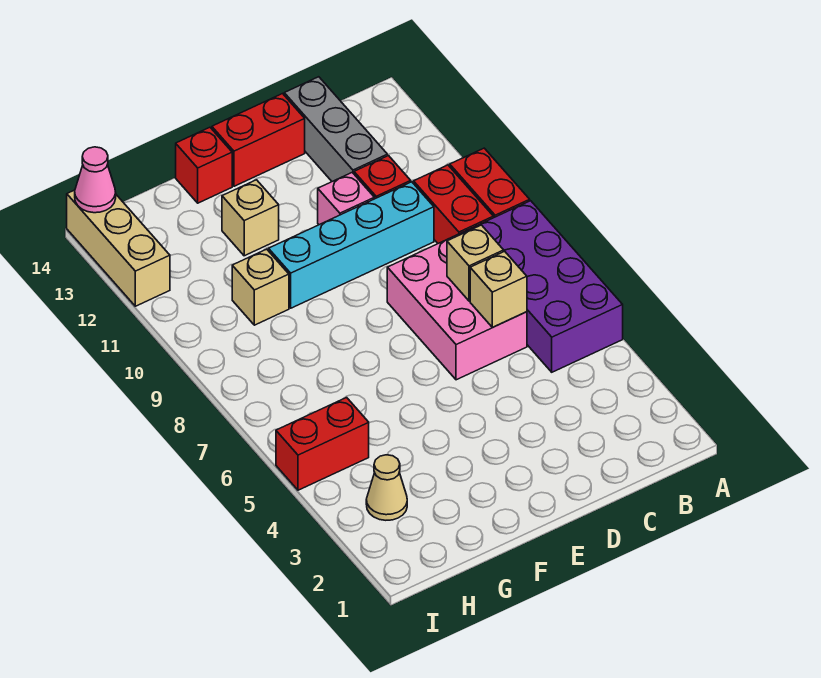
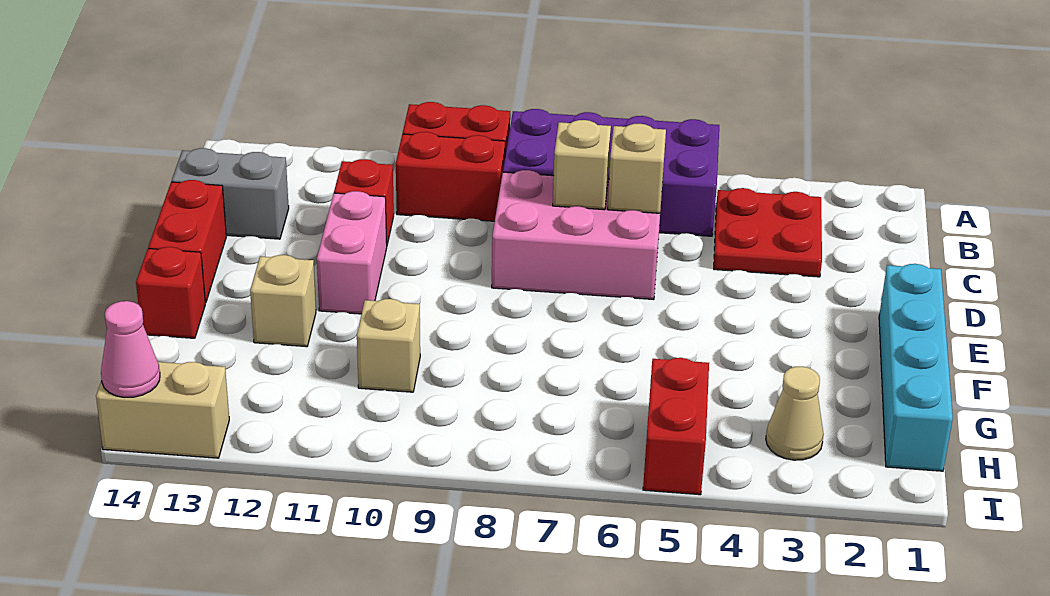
none -> red 2x2 plate [714,188,822,277]
cyan 1x4 brick [269,182,434,308] -> cyan 1x4 brick moved to [879,264,953,471]
grey 1x3 brick [284,77,387,181] -> grey 1x2 brick [172,148,289,239]
pink 1x1 brick [318,173,374,225] -> pink 1x2 brick [317,191,387,314]
tan 1x3 brick [67,190,170,306] -> tan 1x2 brick [96,362,229,458]

